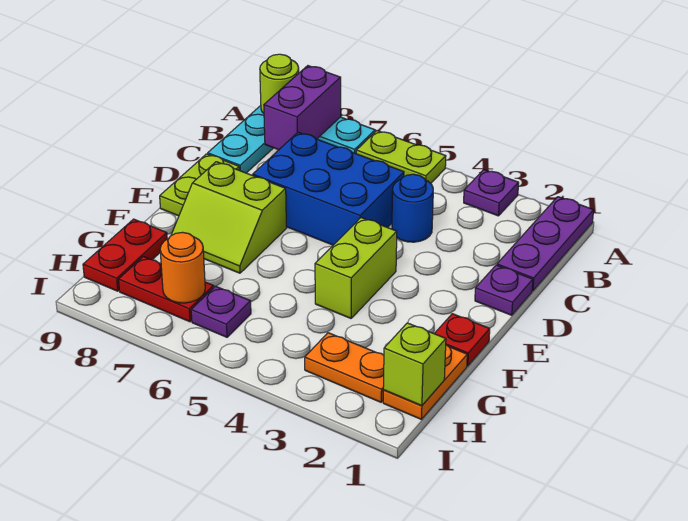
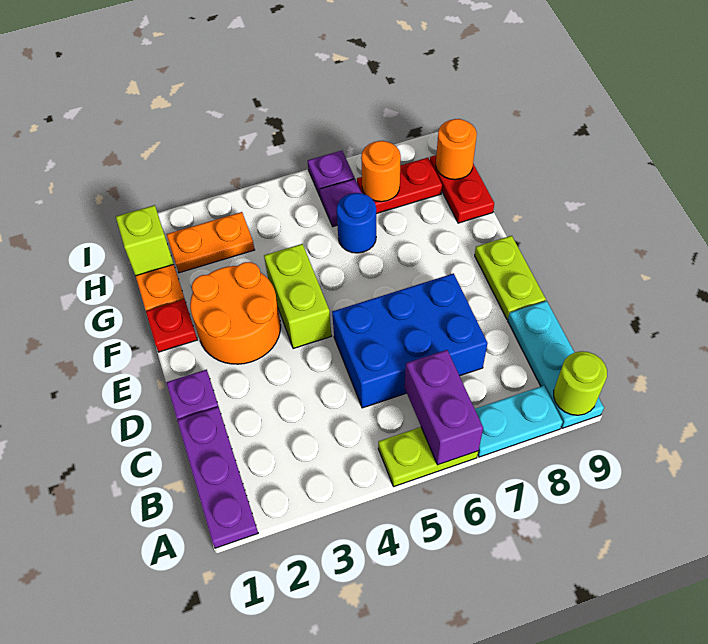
purple 1x1 plate [464,170,519,216] -> purple 1x1 plate moved to [308,151,355,196]
purple 1x2 brick [264,66,341,150] -> purple 1x2 brick moved to [405,350,483,465]
blue 1x1 round brick [392,174,433,242] -> blue 1x1 round brick moved to [337,193,376,253]
none -> orange 2x2 round brick [190,262,281,364]
lime 2x2 slope [171,162,287,273] -> none
none -> orange 1x1 round brick [436,119,477,180]

